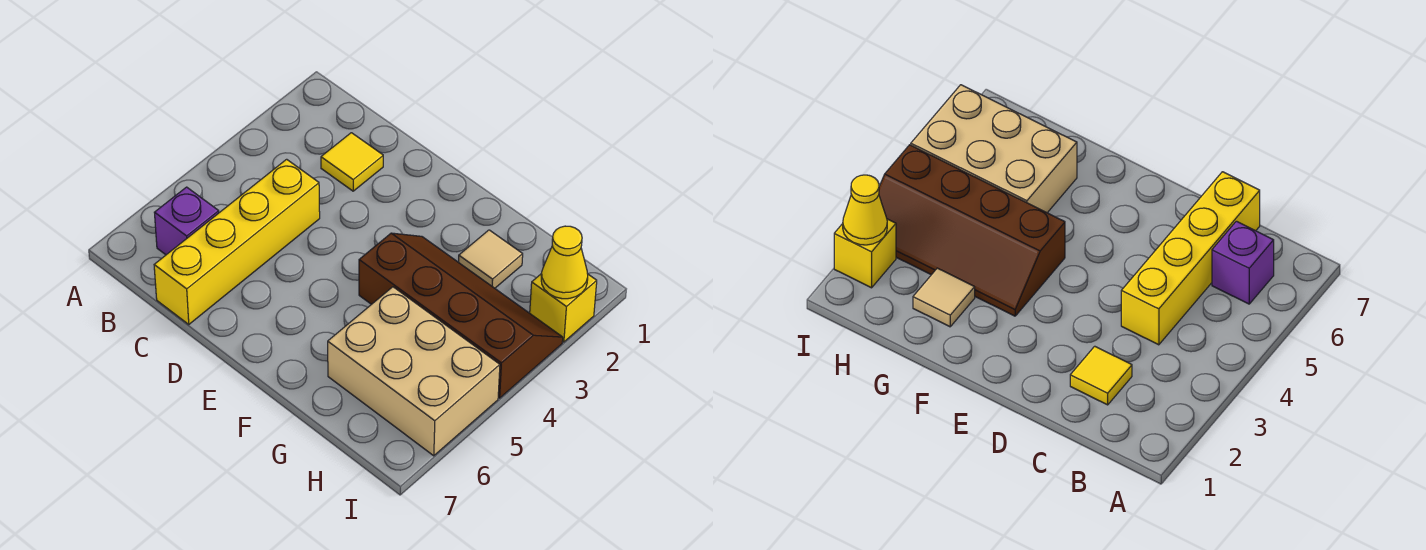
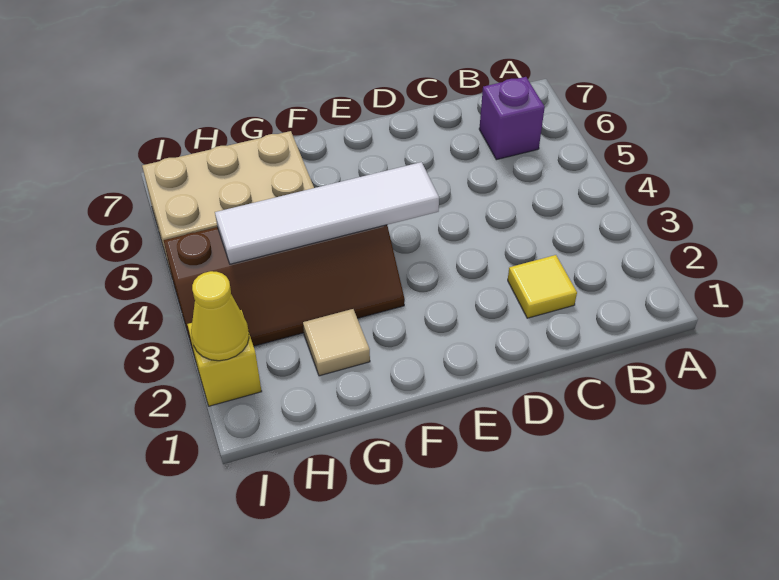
yellow 1x4 brick [154,159,320,324] -> none
none -> white 1x4 tile [215,162,439,264]

